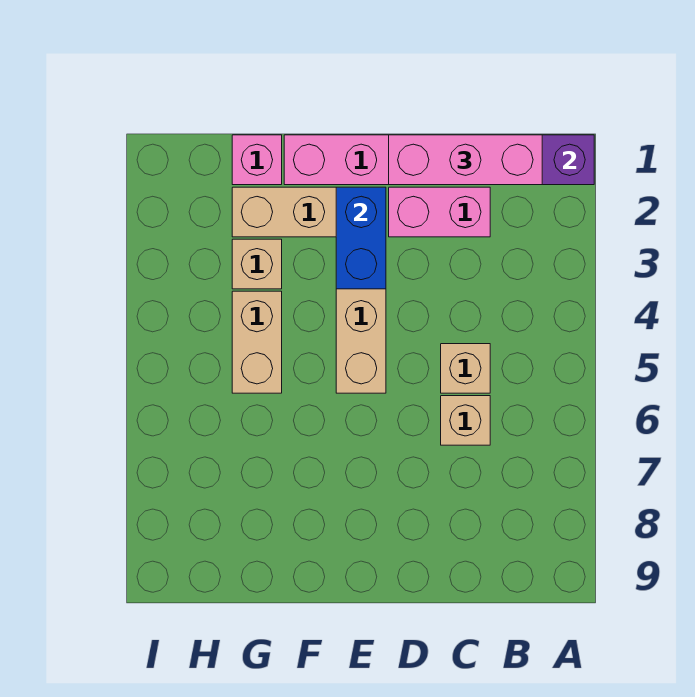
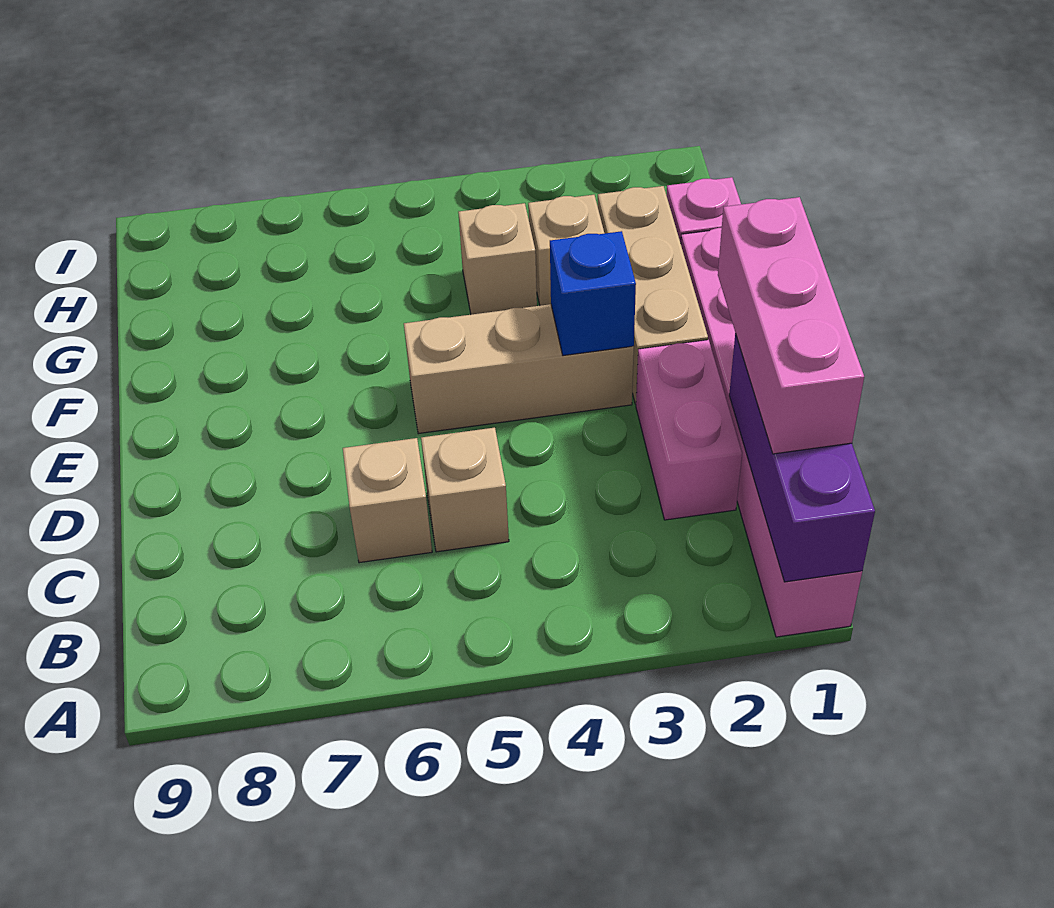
blue 1x2 brick [336,187,386,289] -> blue 1x1 brick [550,231,636,356]
tan 1x2 brick [232,291,282,393] -> tan 1x1 brick [458,203,537,314]

